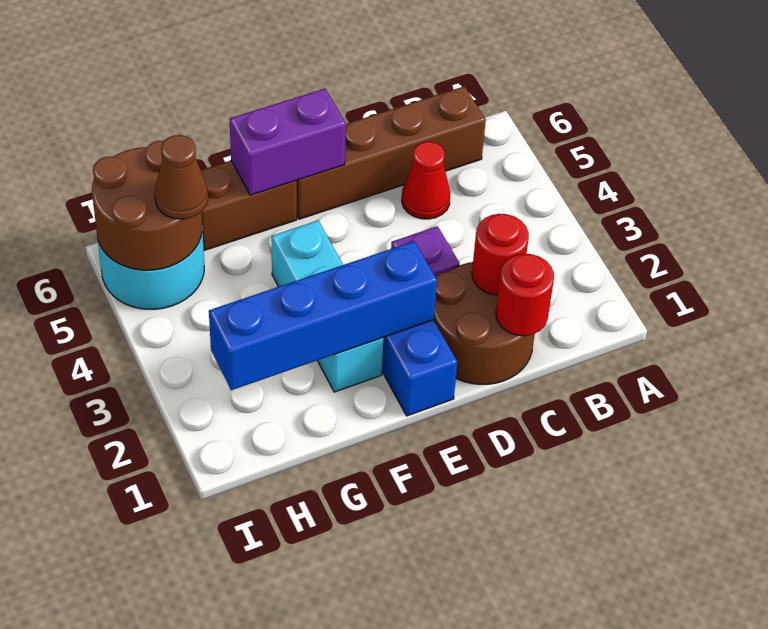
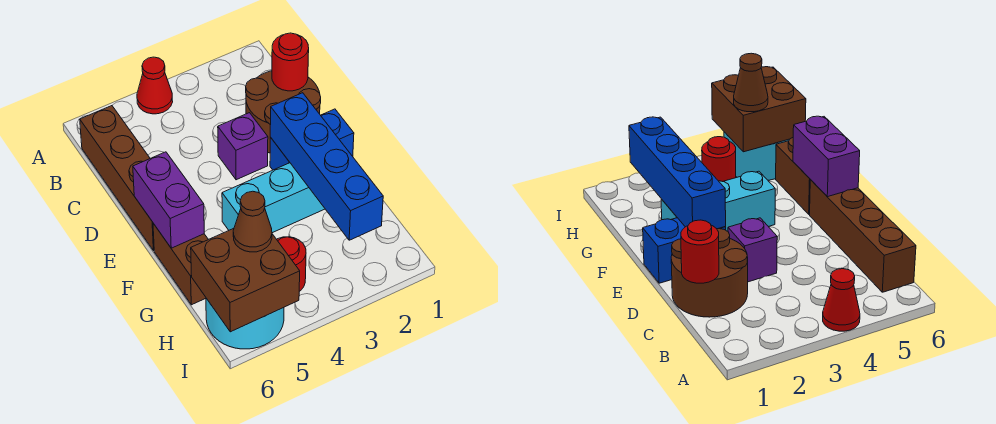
red 1x1 round brick [472,214,529,295] -> red 1x1 round brick moved to [277,237,306,291]
red 1x1 cone [402,142,450,219] -> red 1x1 cone moved to [137,57,173,114]
brown 2x2 round brick [92,141,202,270] -> brown 2x2 brick [191,228,300,332]

